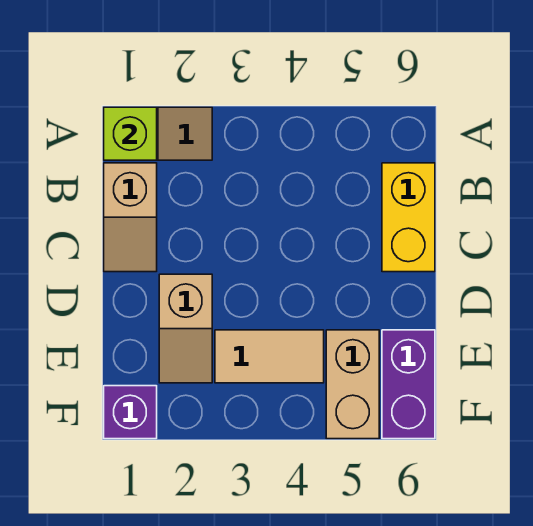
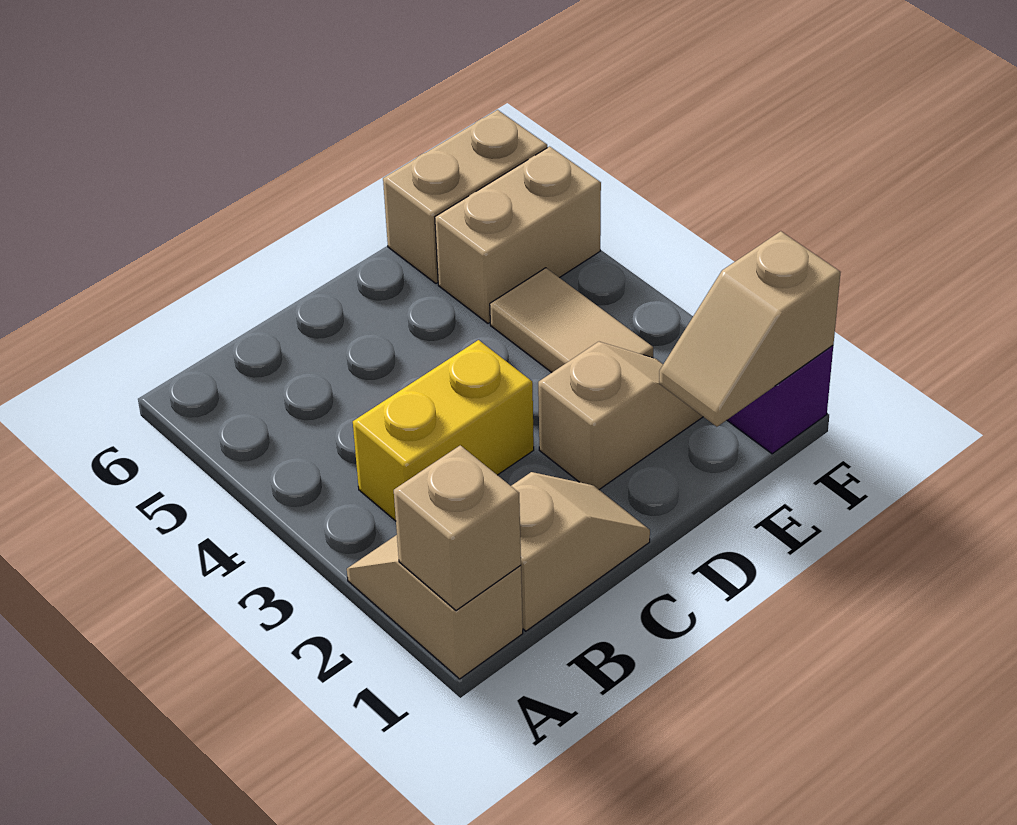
lime 1x1 brick [104,107,157,160] -> tan 1x1 brick [394,445,521,611]
yellow 1x2 brick [382,163,435,272] -> yellow 1x2 brick moved to [353,340,534,521]
none -> tan 1x2 slope [659,231,841,427]
purple 1x2 brick [382,330,435,439] -> tan 1x2 brick [383,110,547,283]

